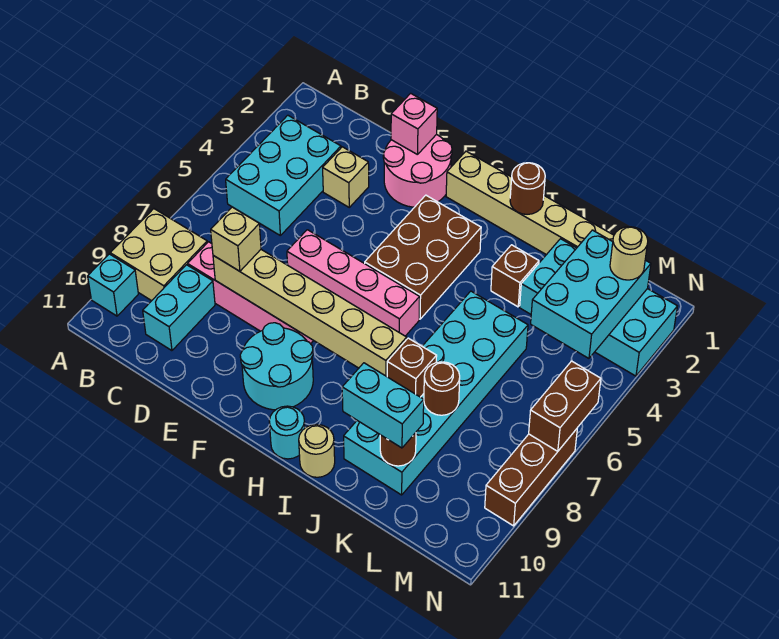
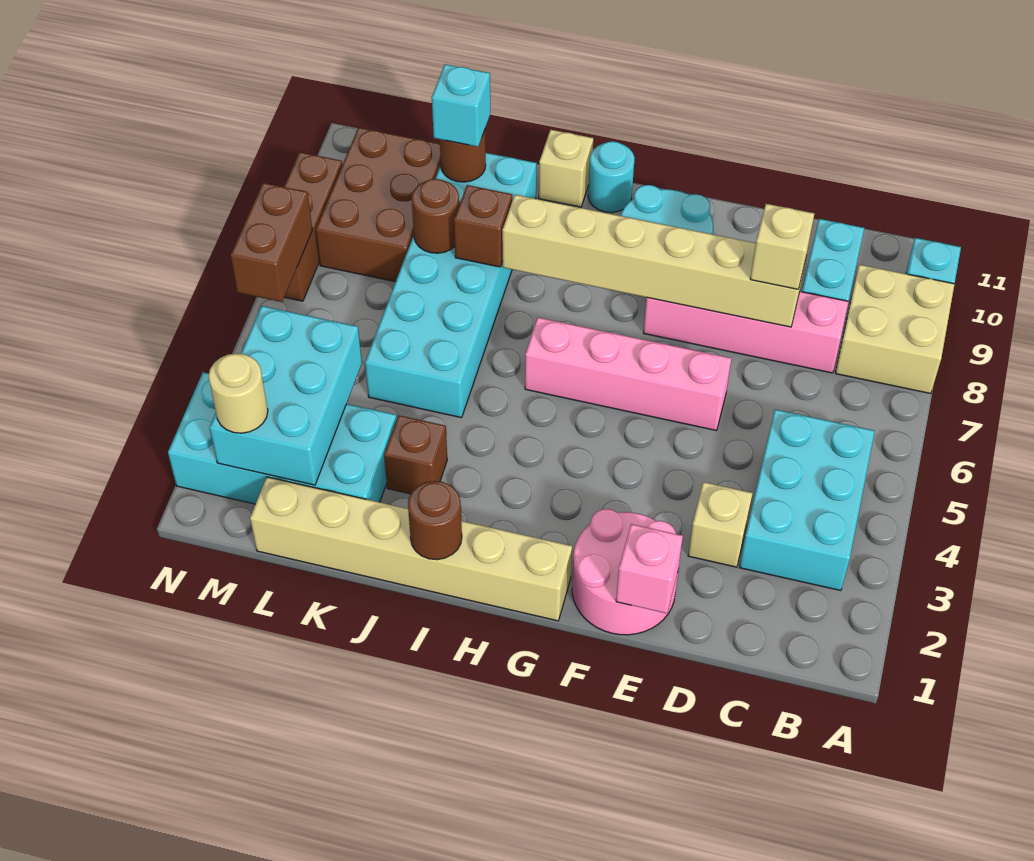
brown 2x3 brick [365,195,481,319] -> brown 2x3 brick moved to [316,127,441,282]
tan 1x1 round brick [299,424,335,477] -> tan 1x1 brick [539,130,593,207]
cyan 1x2 brick [342,363,424,448] -> cyan 1x1 brick [432,64,490,147]

